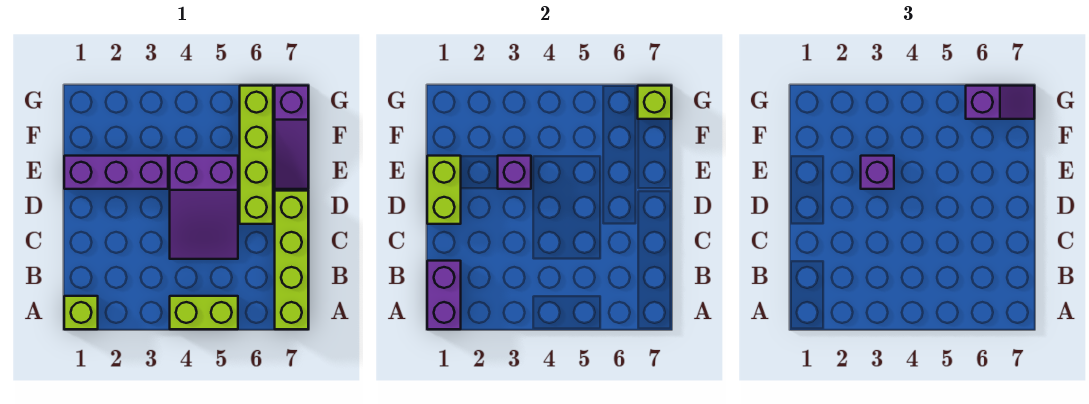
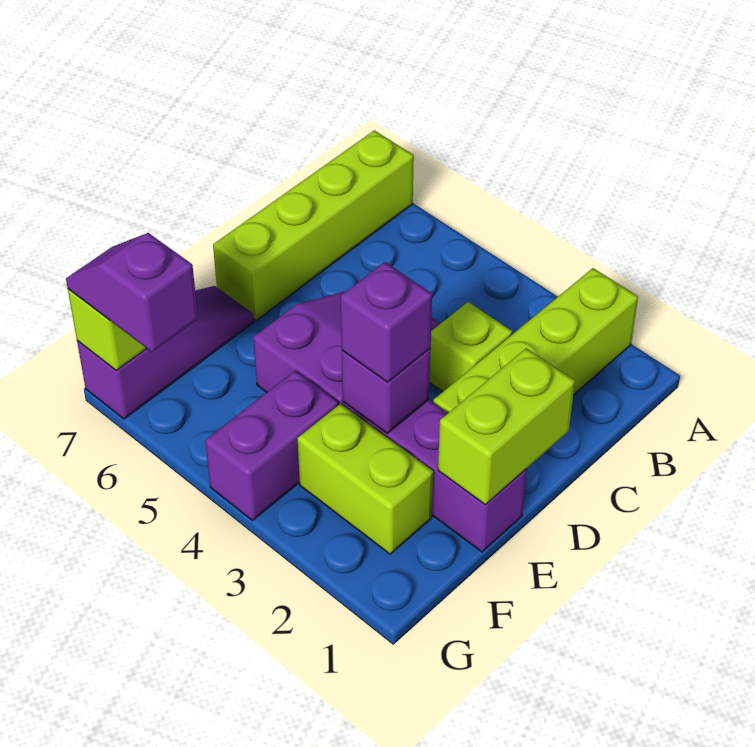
lime 1x1 brick [64,296,98,329] -> lime 1x1 brick moved to [430,302,512,392]
purple 1x2 brick [427,261,461,329] -> purple 1x2 brick moved to [205,371,338,520]
lime 1x2 brick [170,296,238,329] -> lime 1x2 brick moved to [298,404,433,554]
lime 1x4 brick [240,86,273,224] -> lime 1x4 brick moved to [433,268,638,413]

